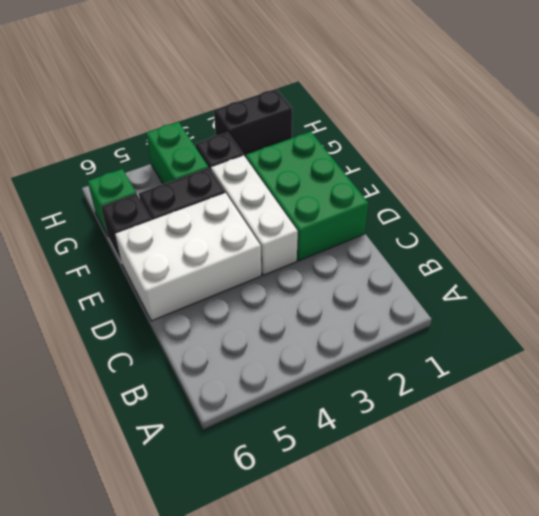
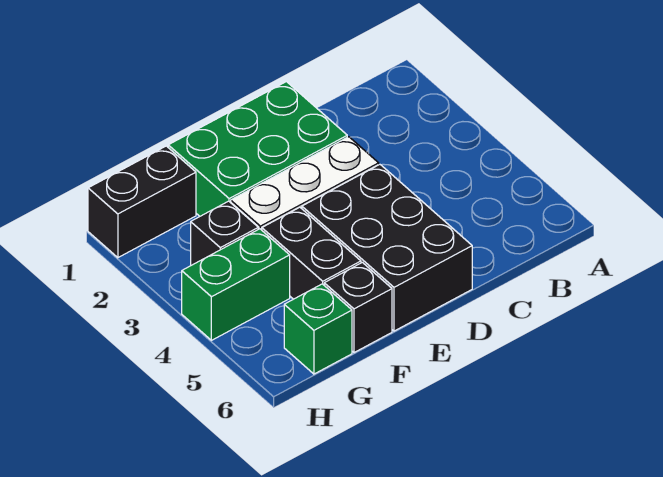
white 2x3 brick [115,193,261,321] -> black 2x3 brick [302,165,472,331]
black 1x2 brick [214,89,292,157] -> black 1x2 brick turned to [88,146,196,258]

